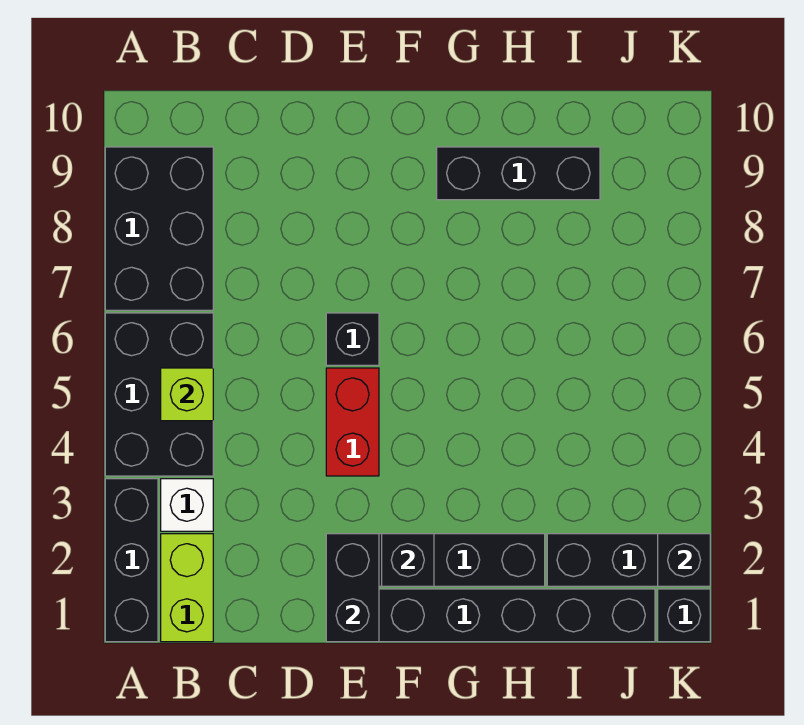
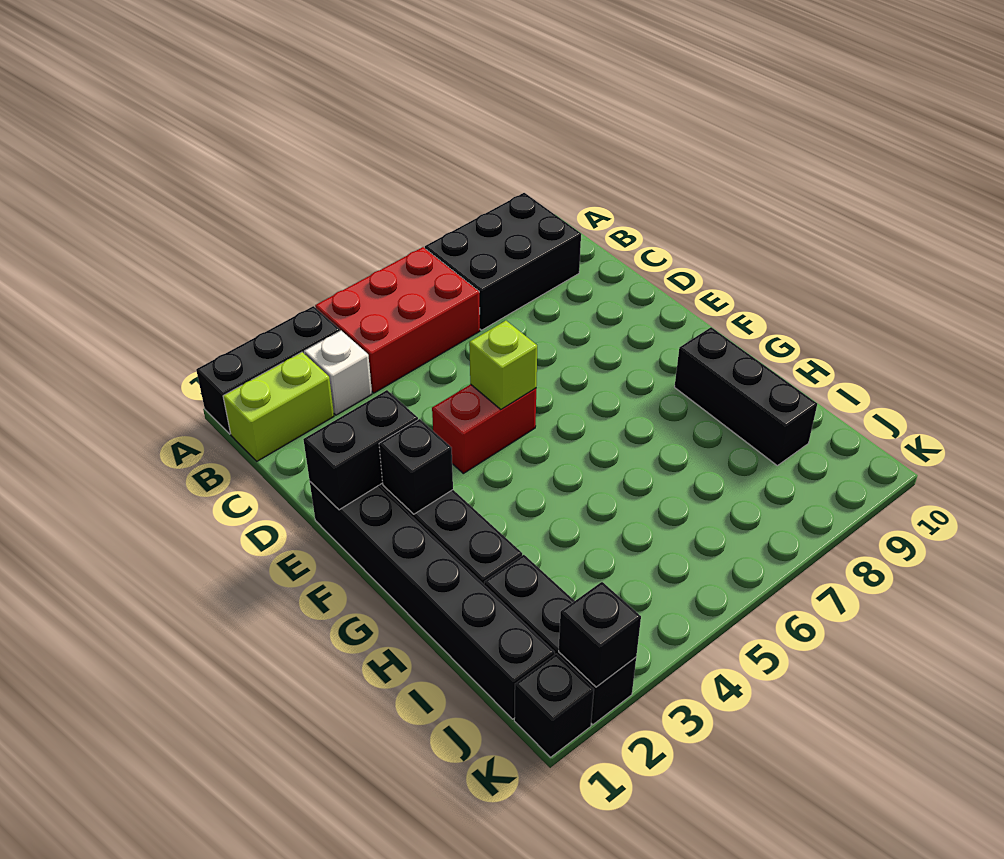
black 2x3 brick [105,313,213,476] -> red 2x3 brick [315,247,480,393]
lime 1x1 brick [161,368,213,421] -> lime 1x1 brick moved to [469,321,537,409]
black 1x1 brick [326,313,379,365] -> none

